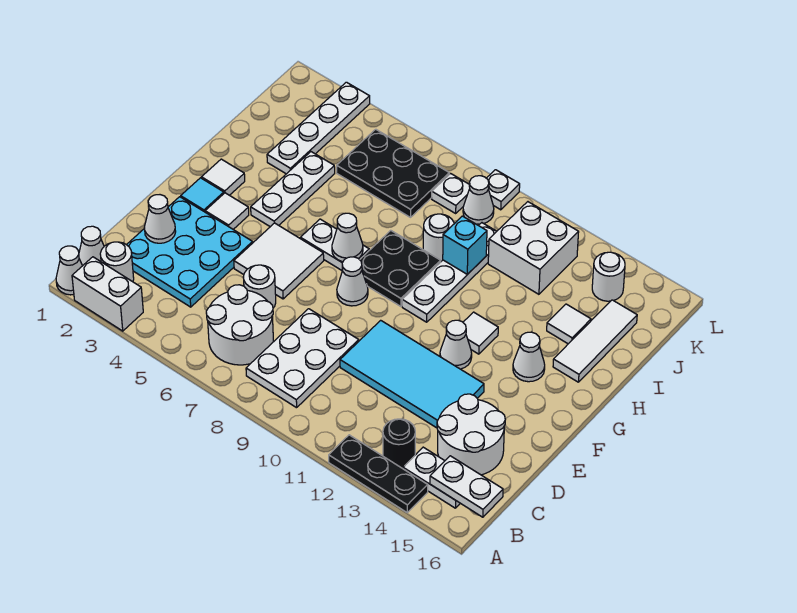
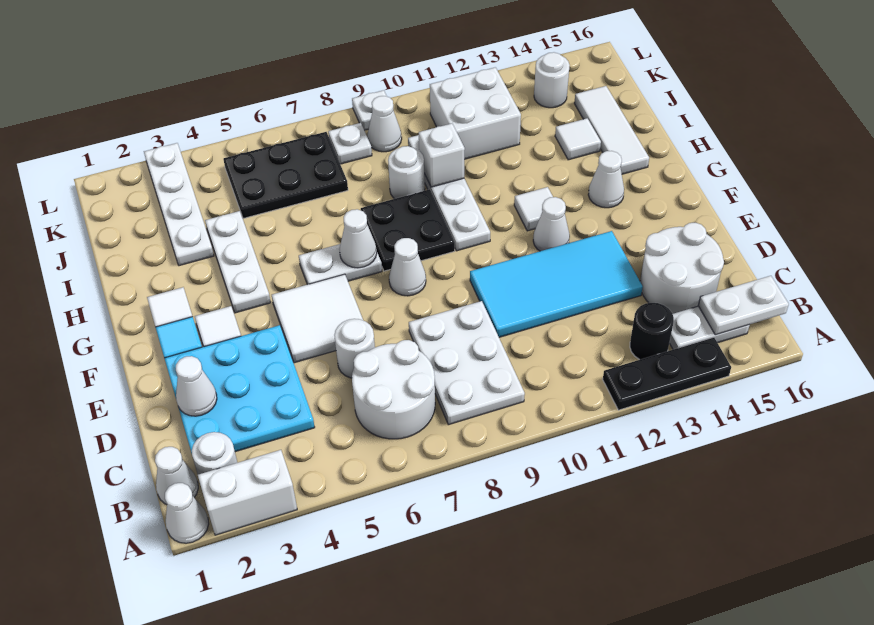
cyan 1x1 brick [443,216,487,274] -> white 1x1 brick [419,123,465,187]

